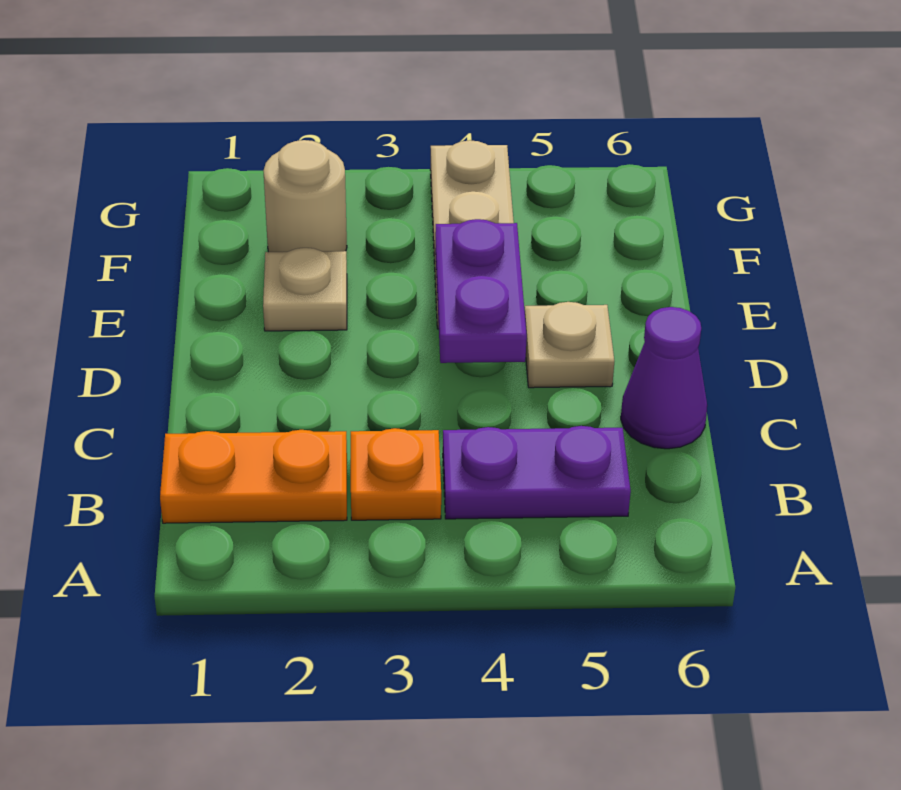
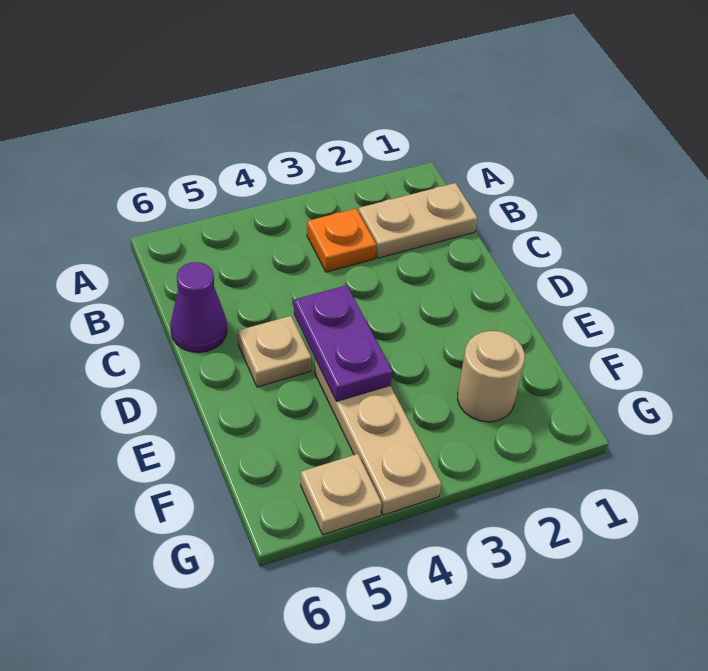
orange 1x2 plate [160,430,347,523] -> tan 1x2 plate [358,183,477,258]
purple 1x2 plate [443,426,631,519] -> none
tan 1x1 plate [263,248,347,331] -> tan 1x1 plate moved to [301,454,382,535]

